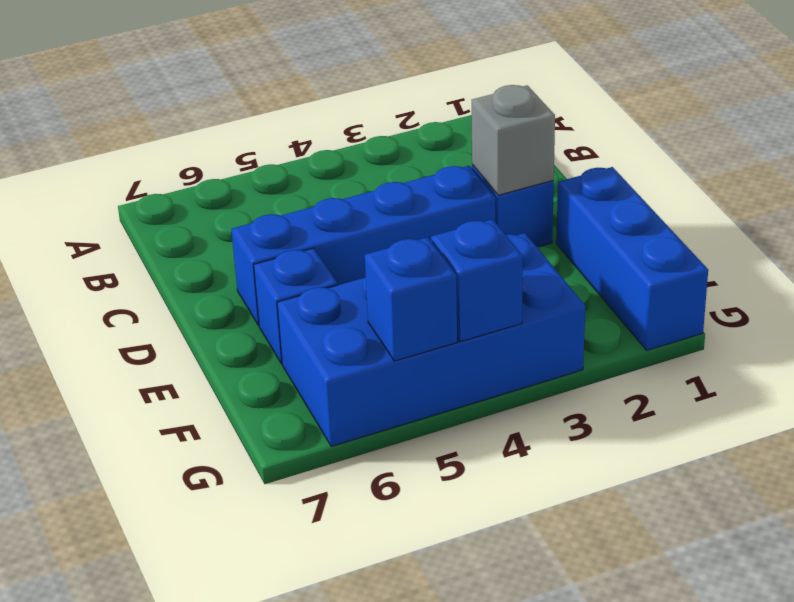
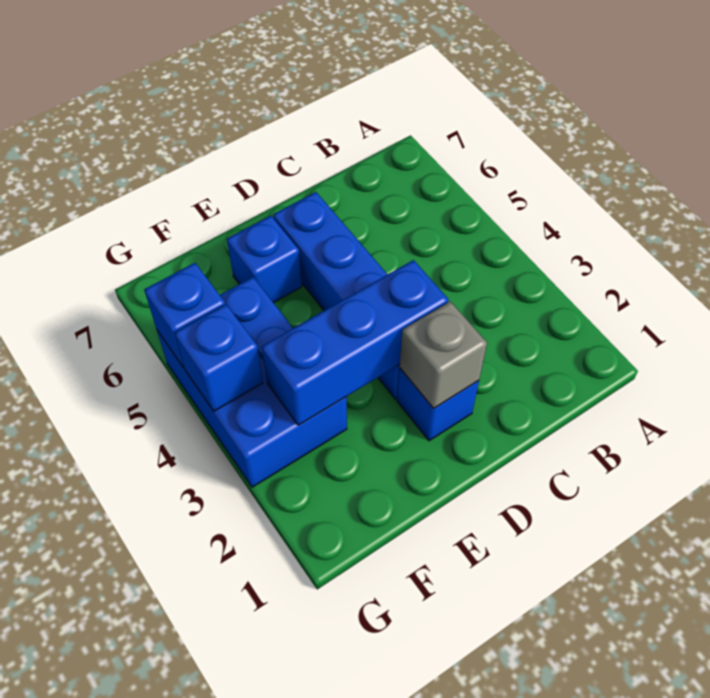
blue 1x3 brick [556,167,708,350] -> blue 1x3 brick moved to [262,260,448,425]
blue 2x4 brick [277,233,585,446] -> blue 2x3 brick [157,277,347,487]

